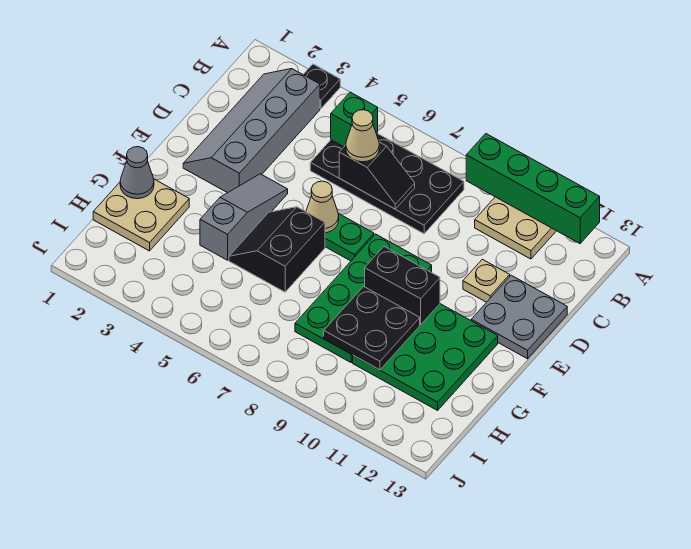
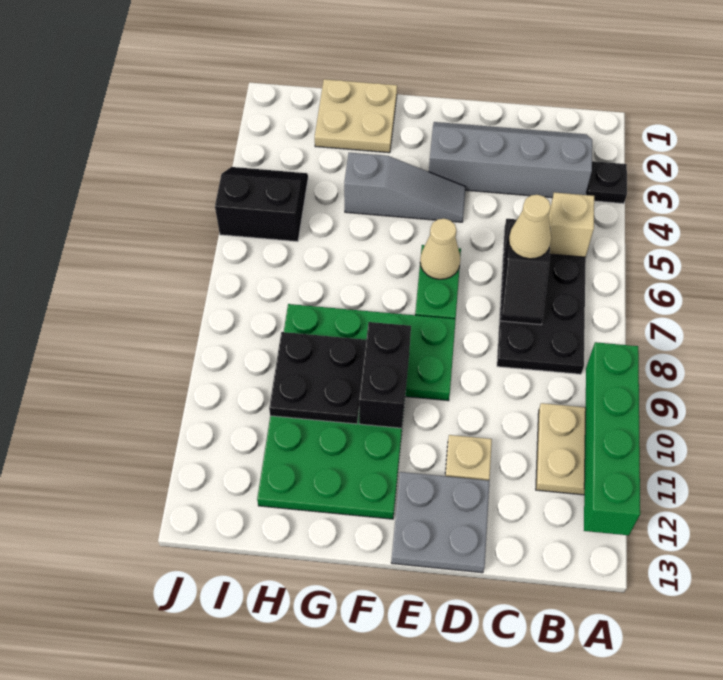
green 1x1 brick [331,92,378,147] -> tan 1x1 brick [548,192,594,257]
black 2x2 slope [229,207,325,292] -> black 2x2 slope moved to [215,167,308,242]
grey 1x1 cone [120,147,154,199] -> none

